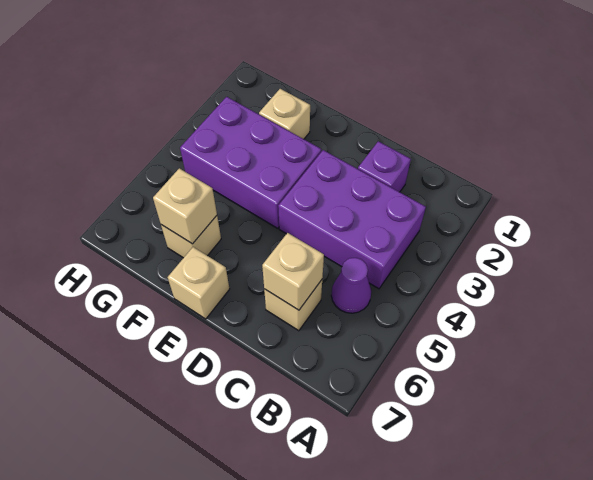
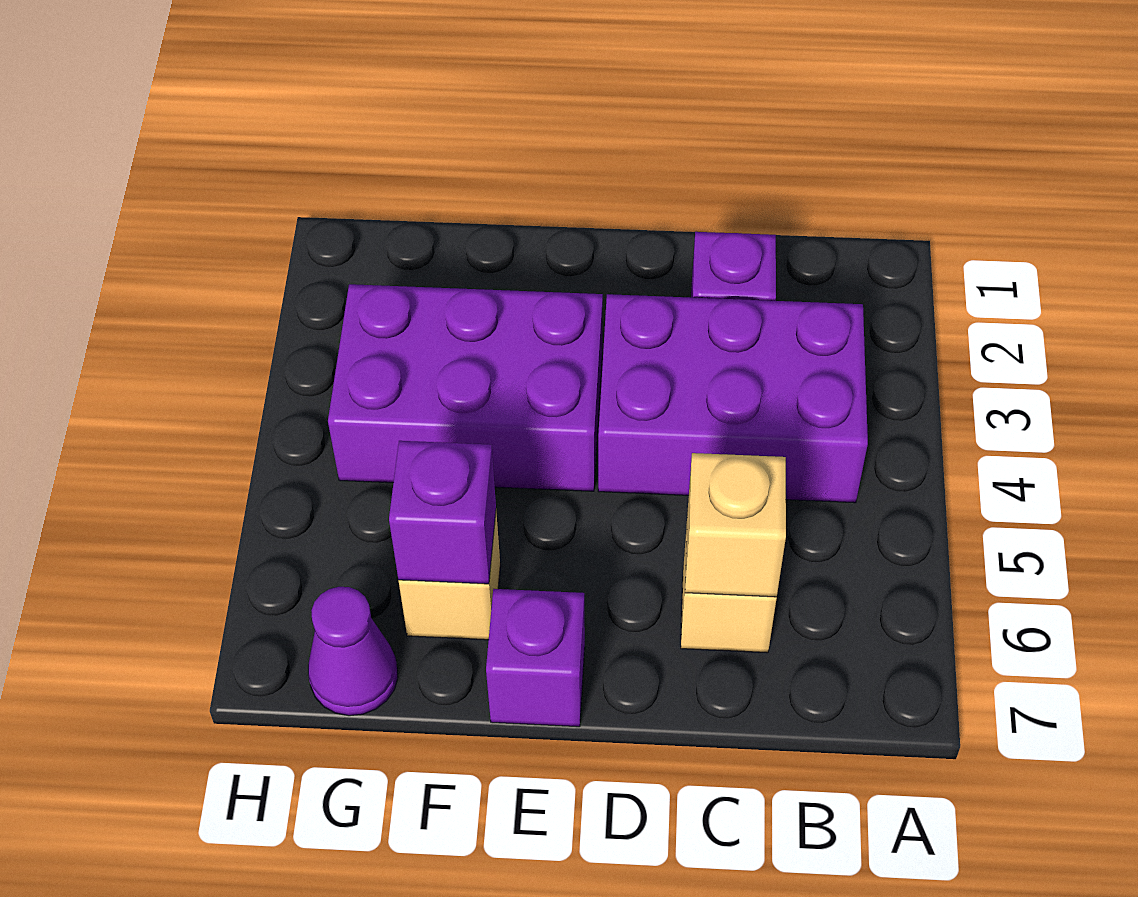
purple 1x1 cone [331,258,371,313] -> purple 1x1 cone moved to [308,587,398,716]
tan 1x1 brick [168,247,229,319] -> purple 1x1 brick [486,589,585,727]
tan 1x1 brick [259,89,310,139] -> none
tan 1x1 brick [153,168,217,244] -> purple 1x1 brick [389,441,496,584]

